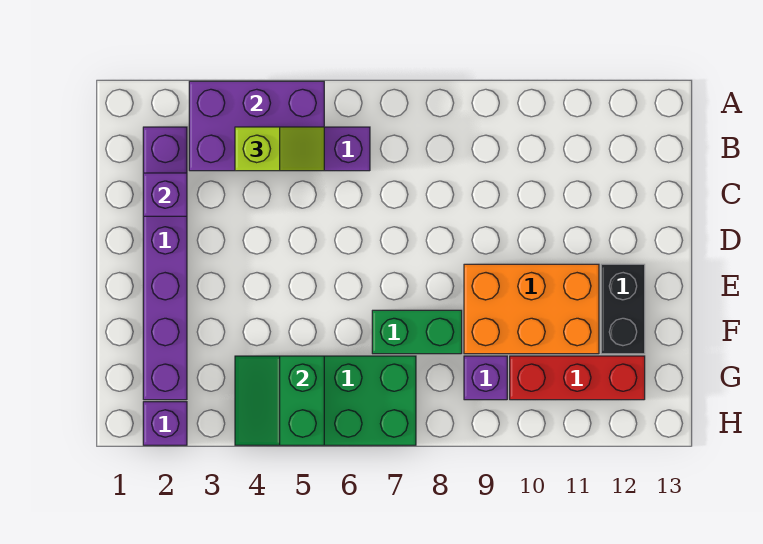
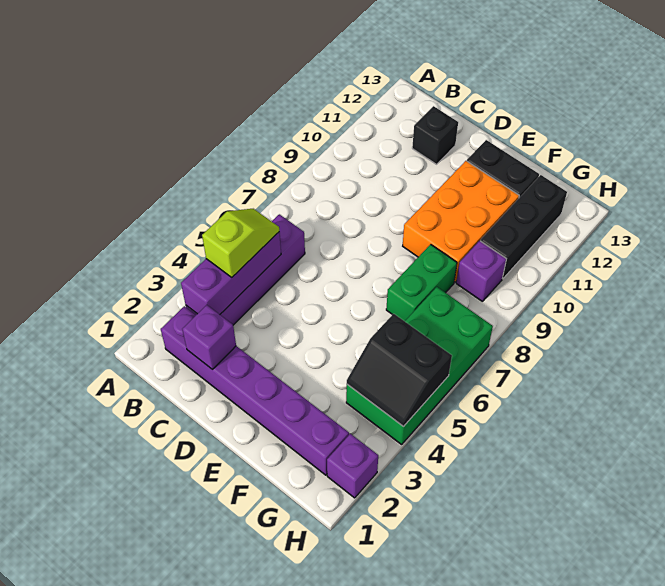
purple 2x3 brick [189,81,324,171] -> purple 1x3 brick [181,232,281,314]
none -> black 1x1 brick [412,106,458,164]
green 2x2 slope [235,356,324,445] -> black 2x2 slope [347,314,452,427]
red 1x3 brick [510,356,645,400] -> black 1x3 brick [480,175,567,279]

